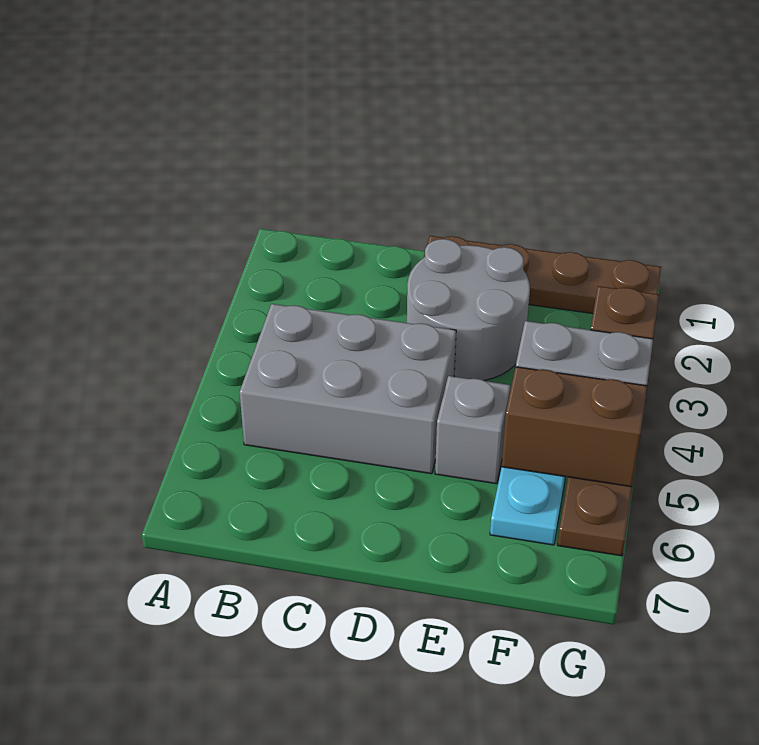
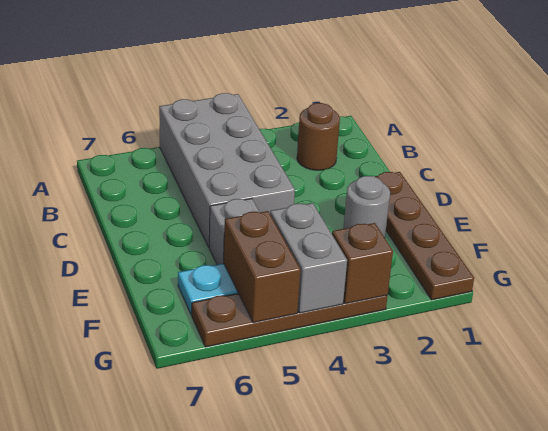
none -> brown 1x1 round brick [297,103,340,170]
grey 2x3 brick [240,304,456,474] -> grey 2x4 brick [159,93,295,247]
grey 2x2 round brick [407,239,530,380] -> grey 1x1 round brick [343,176,390,238]

